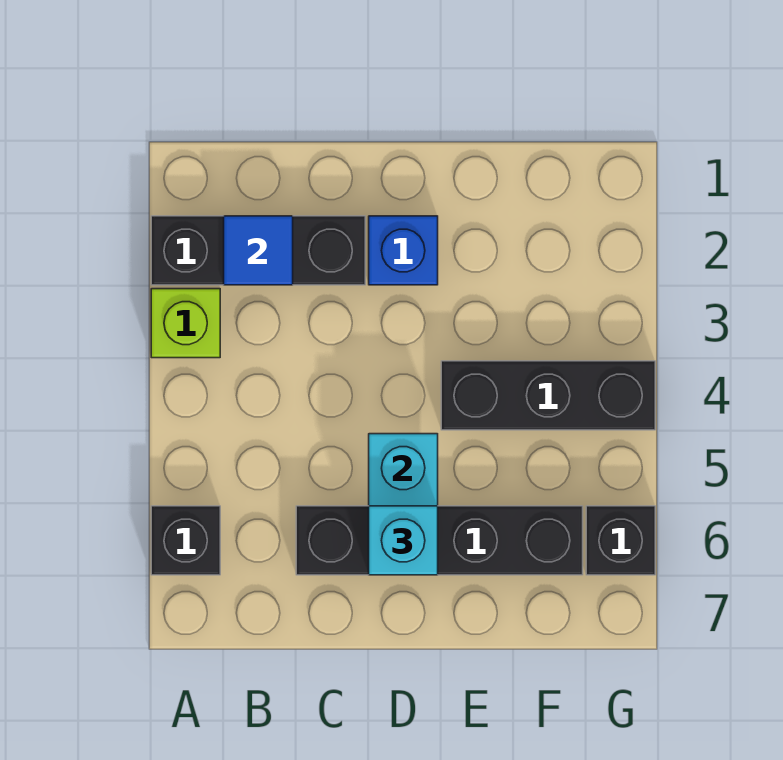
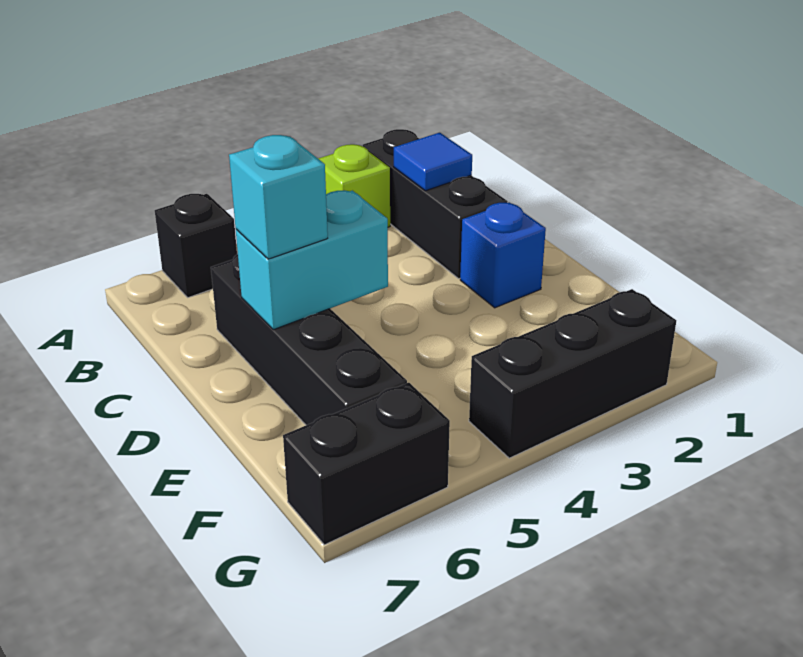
black 1x3 brick [441,361,655,430] -> black 1x3 brick turned to [469,289,676,458]
black 1x1 brick [586,506,655,575] -> black 1x2 brick [283,383,450,545]

